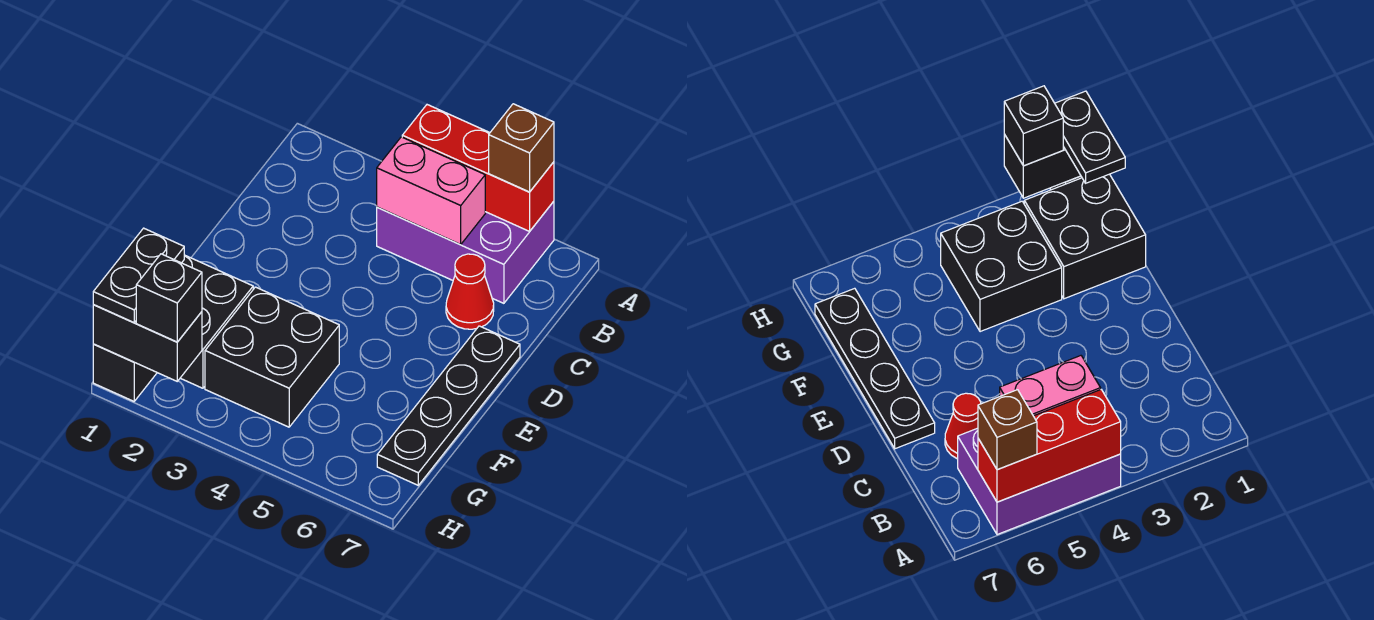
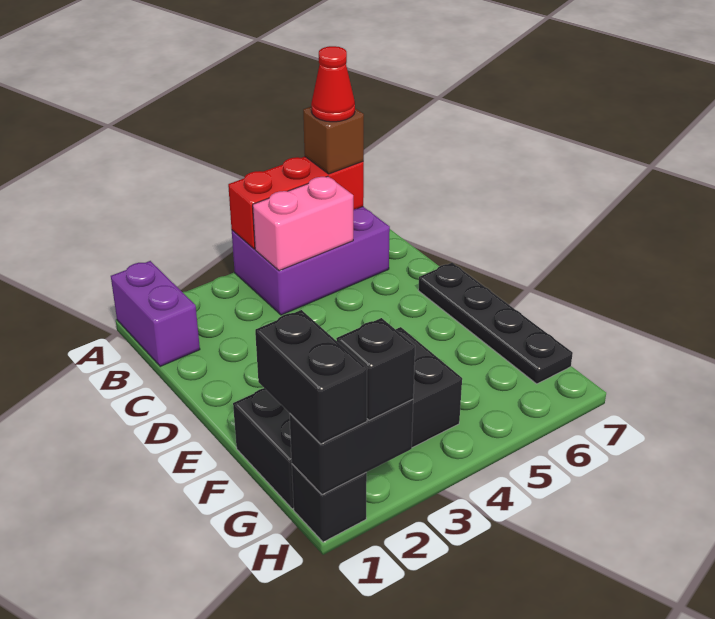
none -> purple 1x2 brick [111,261,200,366]
red 1x1 cone [446,254,494,329] -> red 1x1 cone moved to [311,46,355,122]
black 1x2 plate [93,228,184,322] -> black 1x2 brick [255,310,367,444]

